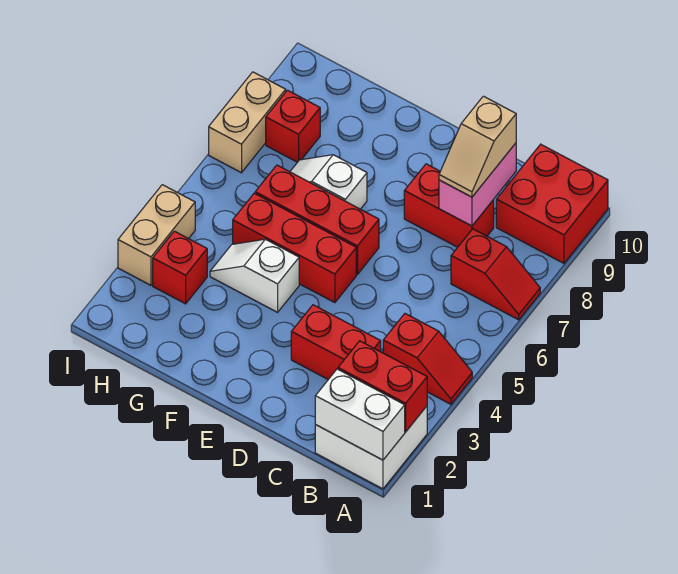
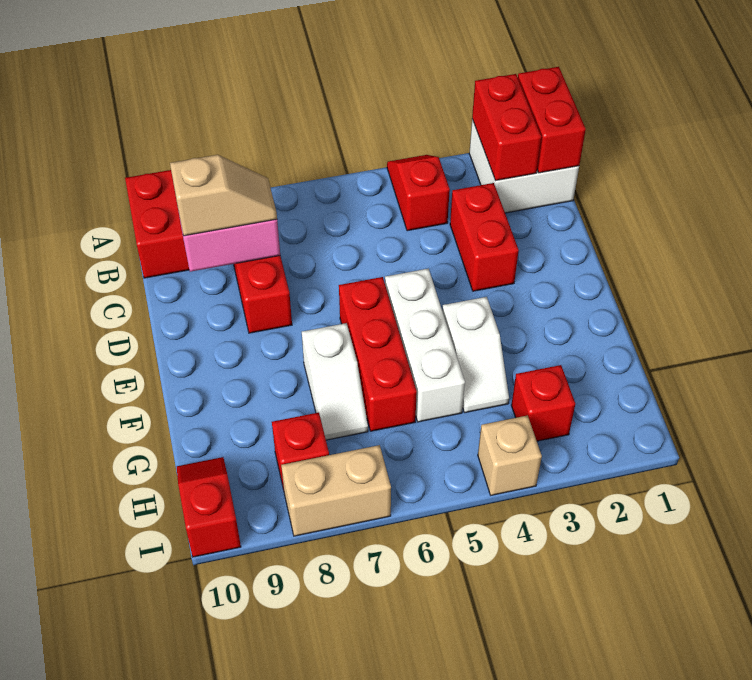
white 1x2 brick [315,369,405,460] -> red 1x2 brick [518,67,586,173]
red 1x2 slope [451,229,540,320] -> red 1x2 slope moved to [177,457,241,557]
red 1x3 brick [233,193,356,303] -> white 1x3 brick [385,269,465,422]
tan 1x2 brick [118,185,195,285] -> tan 1x1 brick [478,415,542,495]

